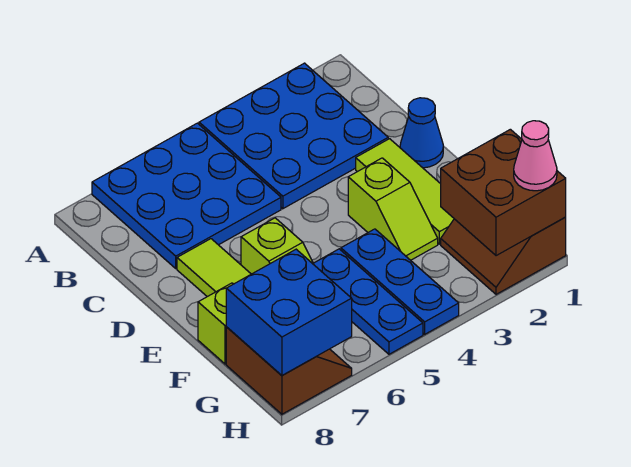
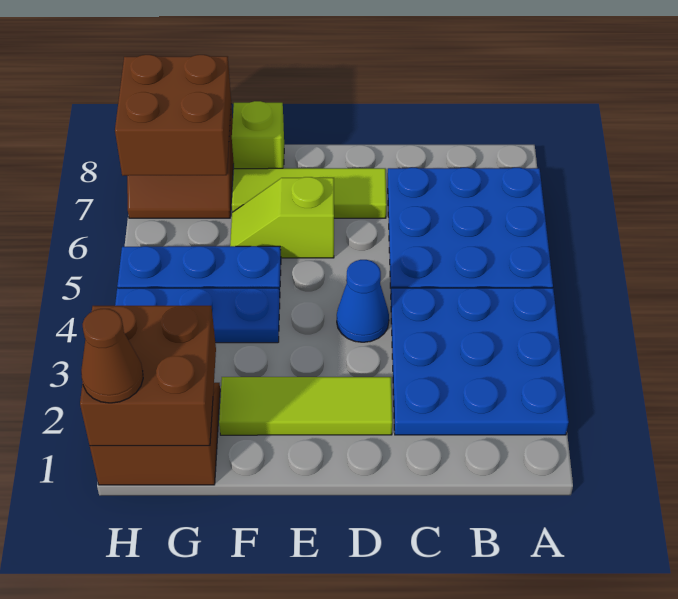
blue 1x1 cone [400,98,443,168] -> blue 1x1 cone moved to [337,260,389,342]
lime 1x2 slope [348,158,438,260] -> none
blue 2x2 brick [226,249,352,375] -> brown 2x2 brick [115,55,231,176]
pink 1x1 cone [514,121,557,191] -> brown 1x1 cone [81,309,143,403]

